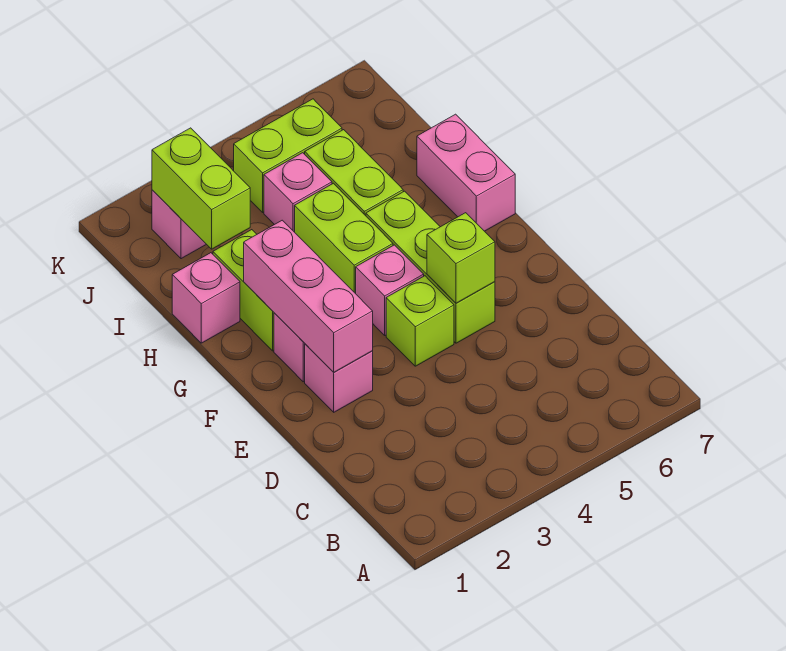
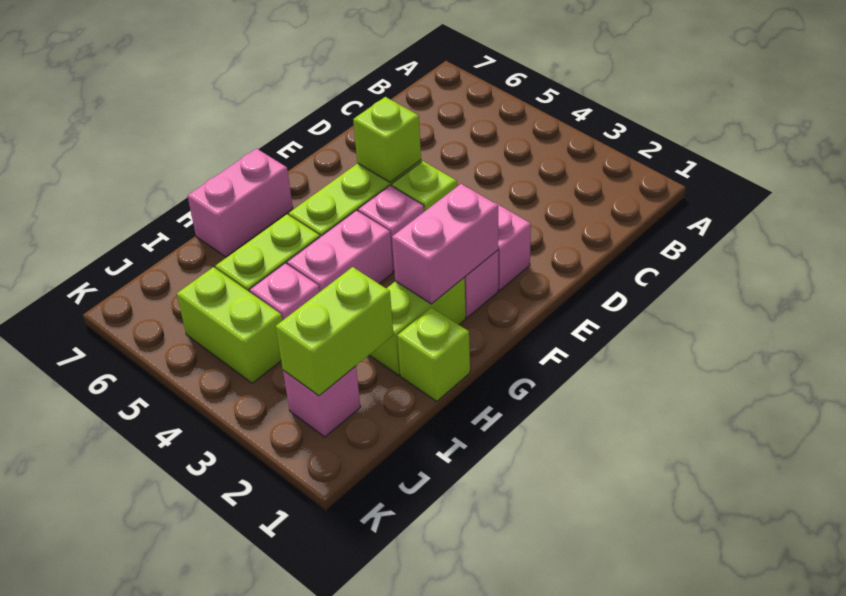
pink 1x3 brick [244,220,373,372] -> pink 1x2 brick [392,184,498,304]
lime 1x2 brick [295,183,393,294] -> pink 1x2 brick [287,210,393,291]
pink 1x1 brick [172,253,240,343] -> lime 1x1 brick [397,307,470,401]

